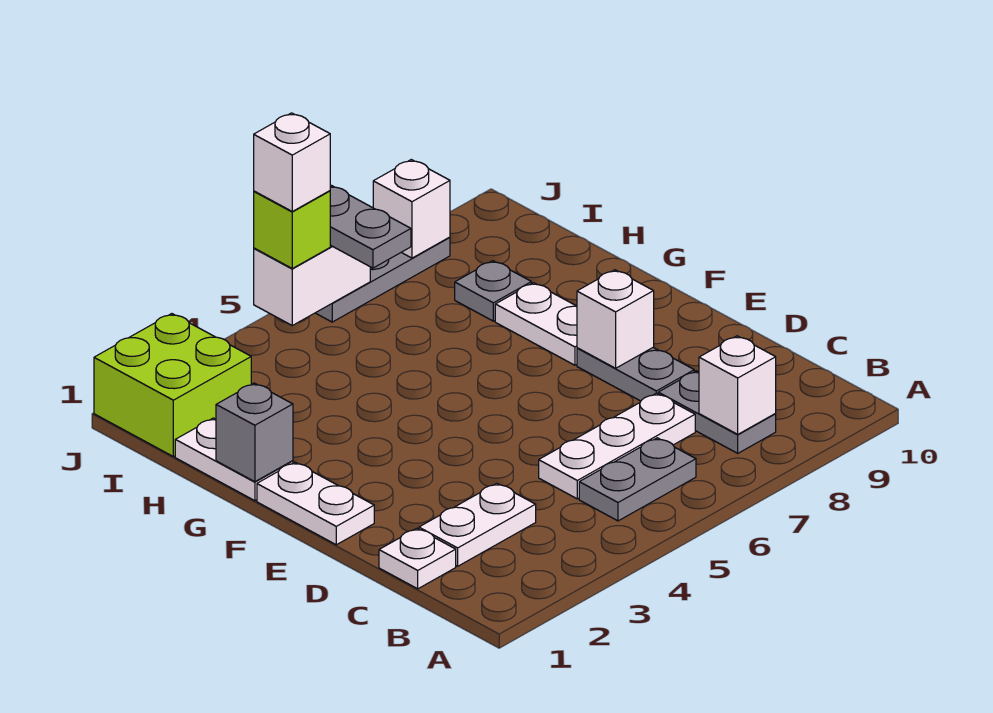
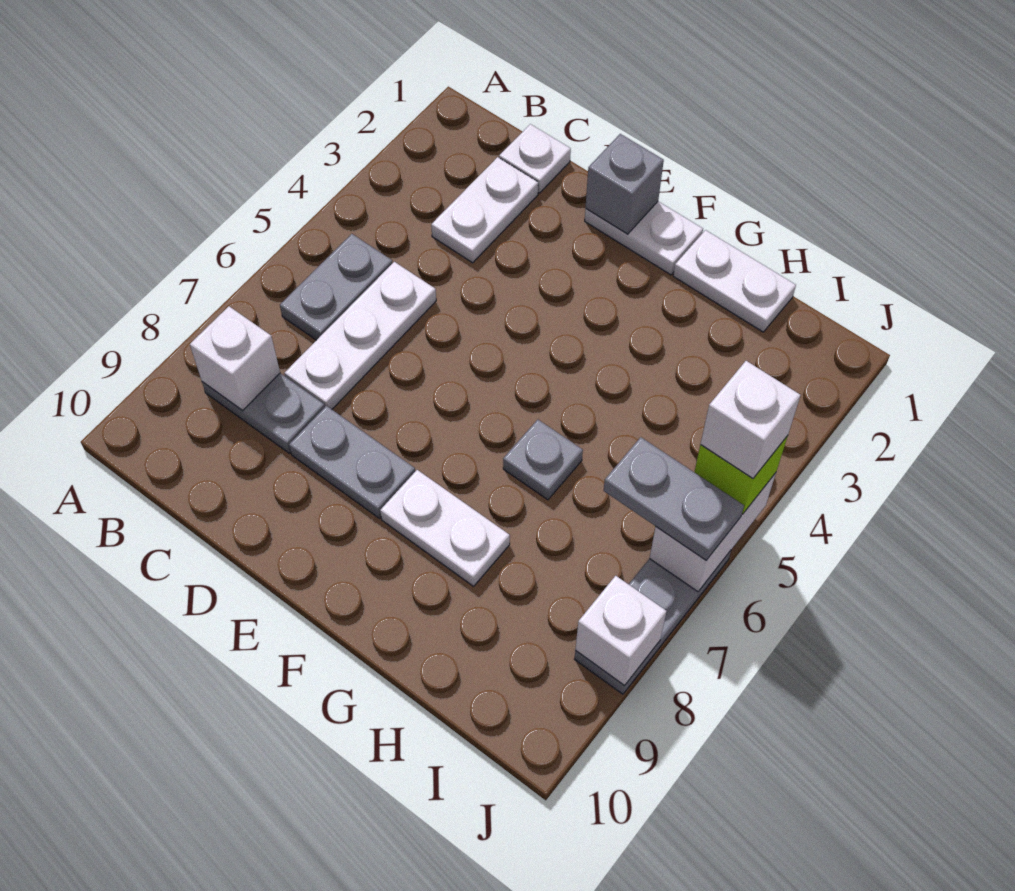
white 1x1 brick [577,270,654,368] -> none
grey 1x1 brick [216,383,293,482] -> grey 1x1 brick moved to [586,134,664,234]
grey 1x1 plate [455,261,531,321] -> grey 1x1 plate moved to [503,420,583,500]
lime 2x2 brick [94,314,251,457] -> none

